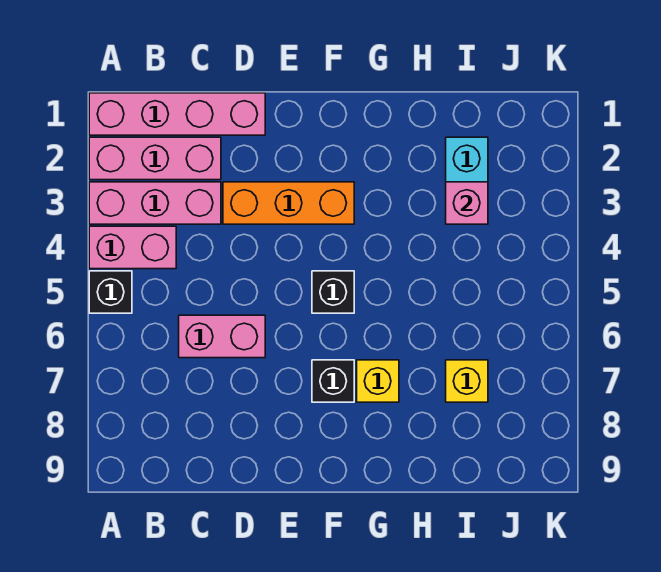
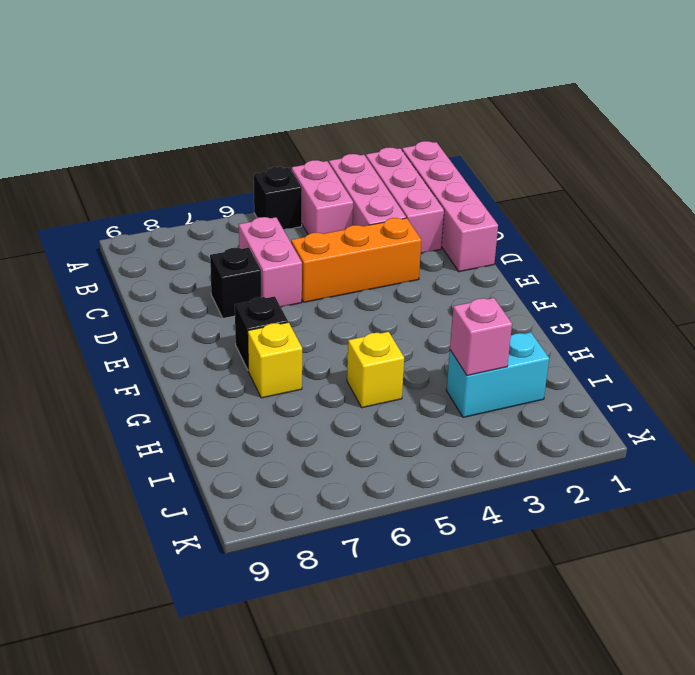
orange 1x3 brick [223,182,354,224] -> orange 1x3 brick turned to [291,218,421,302]
black 1x1 brick [312,271,354,313] -> black 1x1 brick moved to [210,248,261,318]
yellow 1x1 brick [446,360,488,402] -> yellow 1x1 brick moved to [347,332,404,408]

